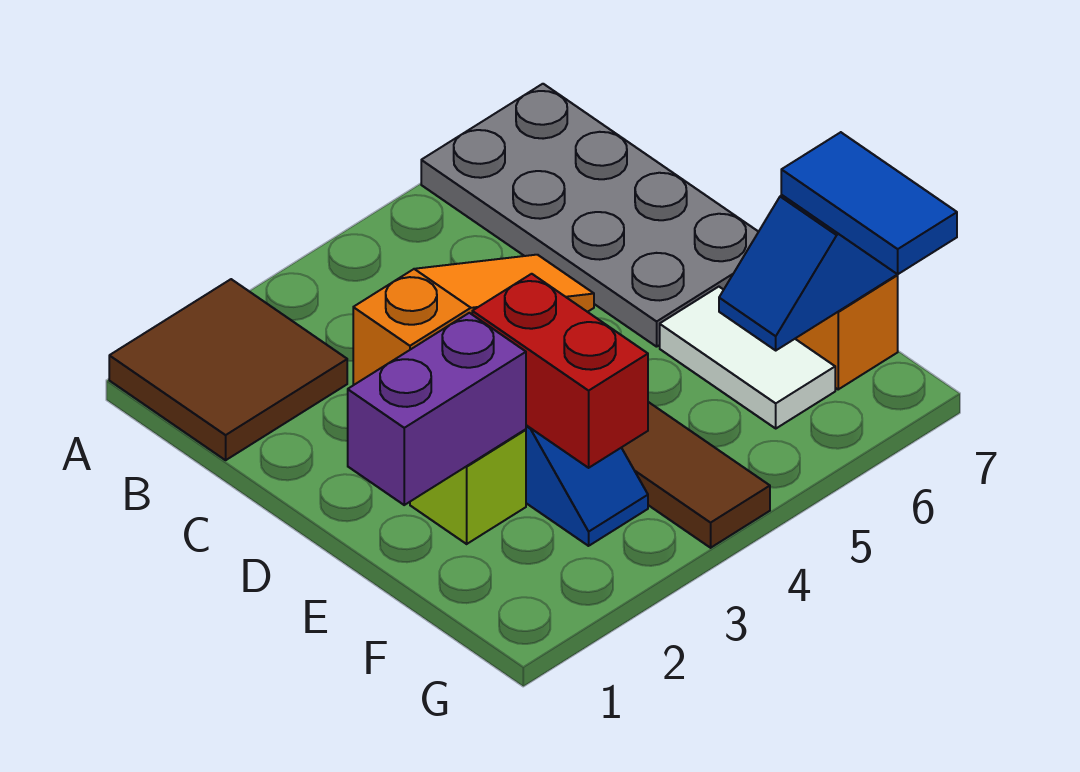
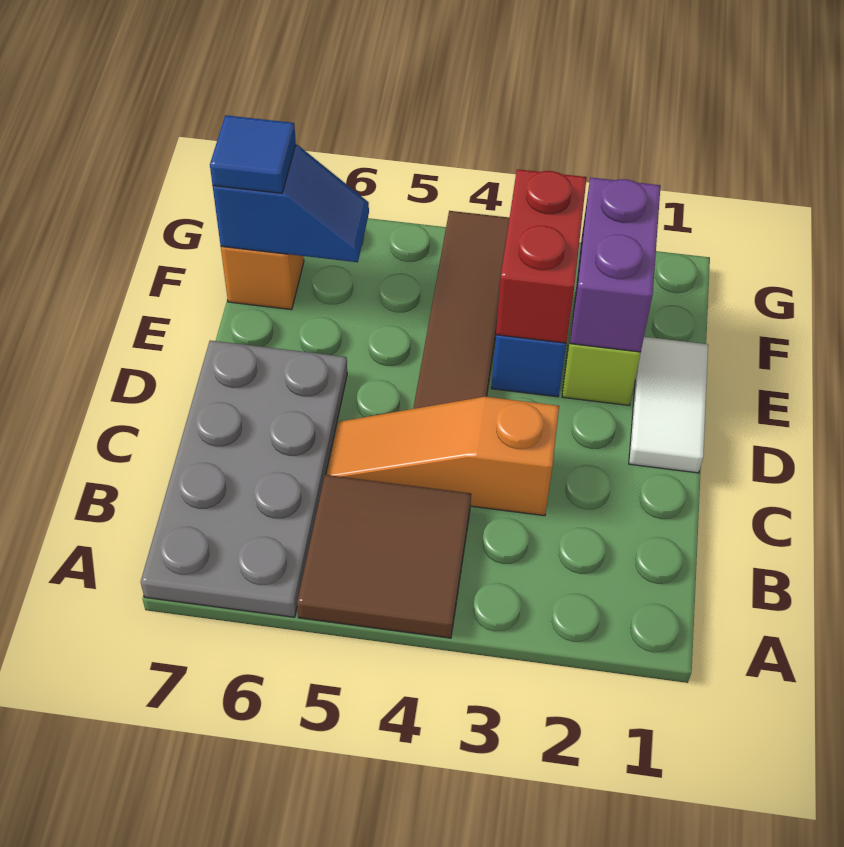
brown 2x2 tile [109,279,347,460] -> brown 2x2 tile moved to [297,475,471,638]
purple 1x2 brick [348,313,526,505] -> purple 1x2 brick turned to [570,177,661,352]
white 1x2 tile [660,287,835,428] -> white 1x2 tile moved to [629,337,708,473]
blue 1x2 tile [781,132,957,274] -> blue 1x1 tile [210,115,296,193]

